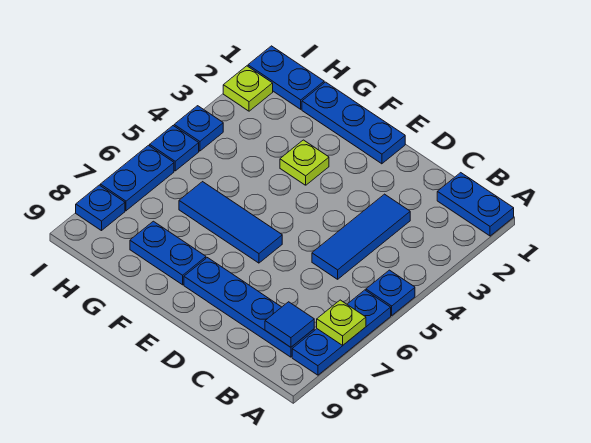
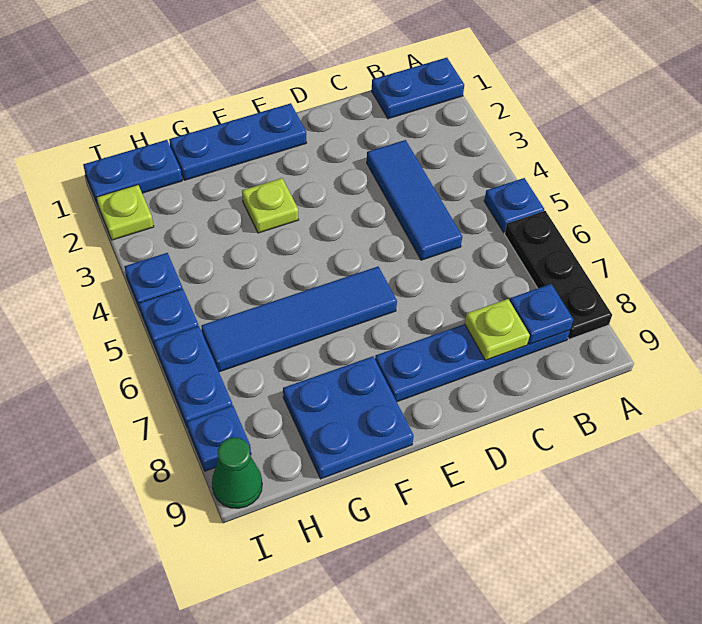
blue 1x3 plate [292,290,391,375] -> black 1x3 plate [505,211,612,339]
lime 1x1 plate [317,300,366,345] -> lime 1x1 plate moved to [465,299,530,360]
blue 1x1 tile [265,302,314,347] -> blue 1x1 plate [510,284,573,344]
blue 1x3 tile [179,182,282,263] -> blue 1x4 tile [201,267,397,372]
blue 1x2 plate [130,221,206,285] -> blue 2x2 plate [283,356,414,479]
none -> green 1x1 cone [212,437,262,508]

